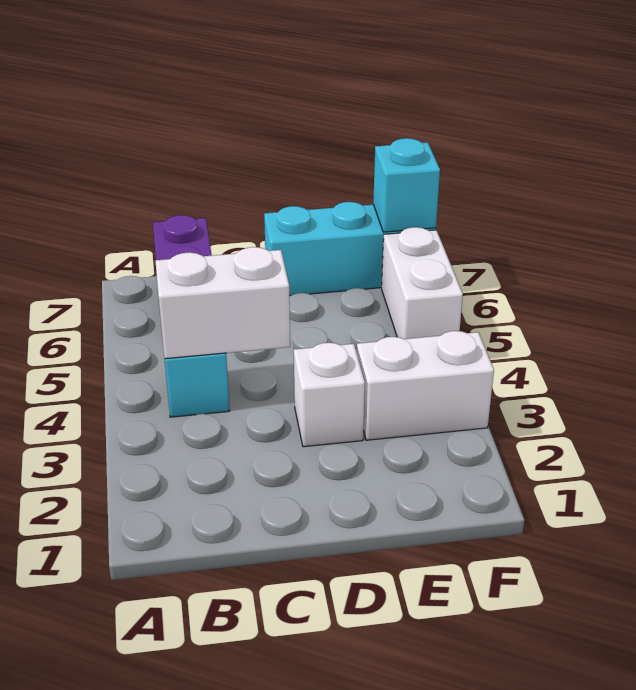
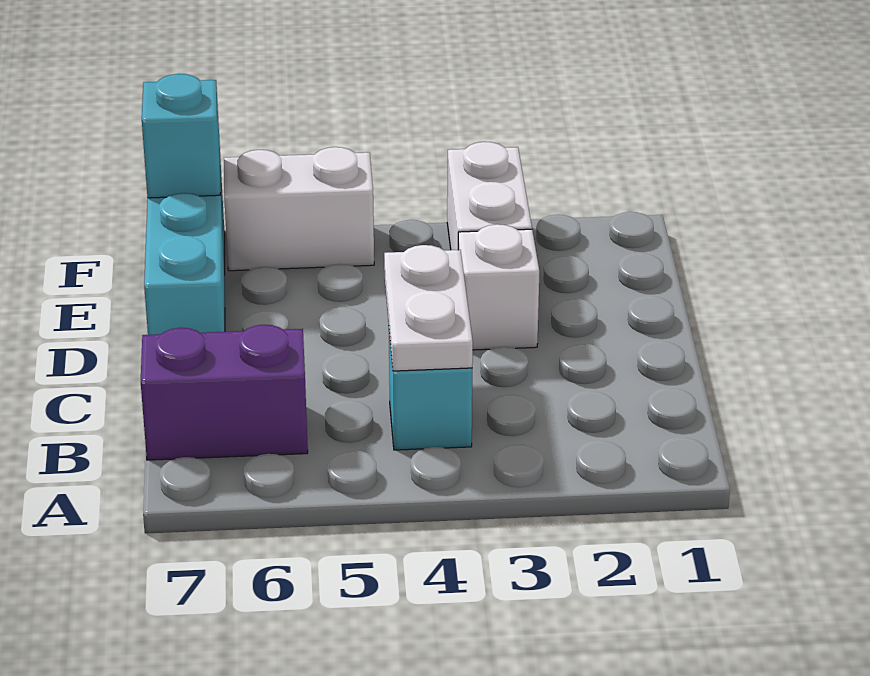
white 1x2 brick [155,247,290,359] -> white 1x2 plate [384,245,473,371]

